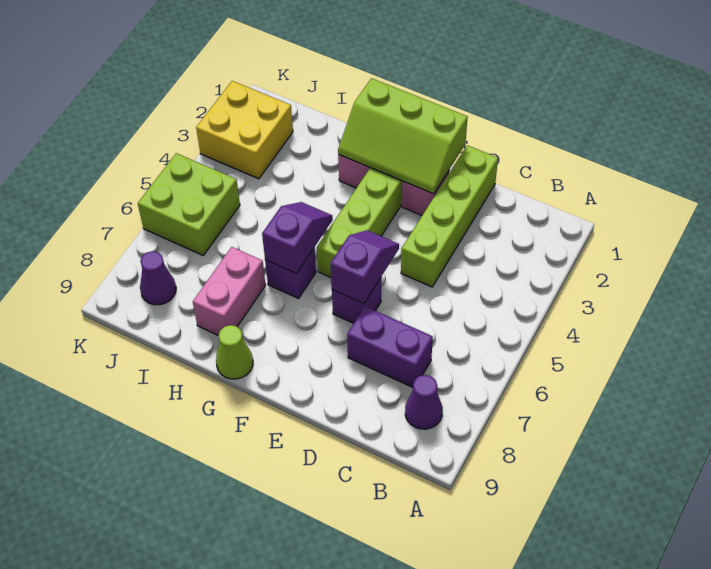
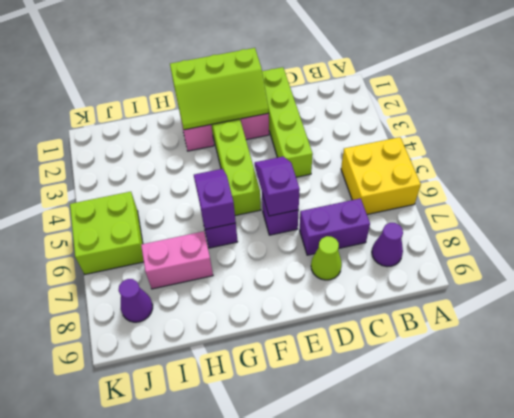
lime 1x1 cone [216,325,253,379] -> lime 1x1 cone moved to [311,236,342,280]
pink 1x2 brick [193,247,266,335] -> pink 1x2 brick turned to [141,231,213,289]
yellow 2x2 brick [196,81,293,179] -> yellow 2x2 brick moved to [341,137,421,214]

